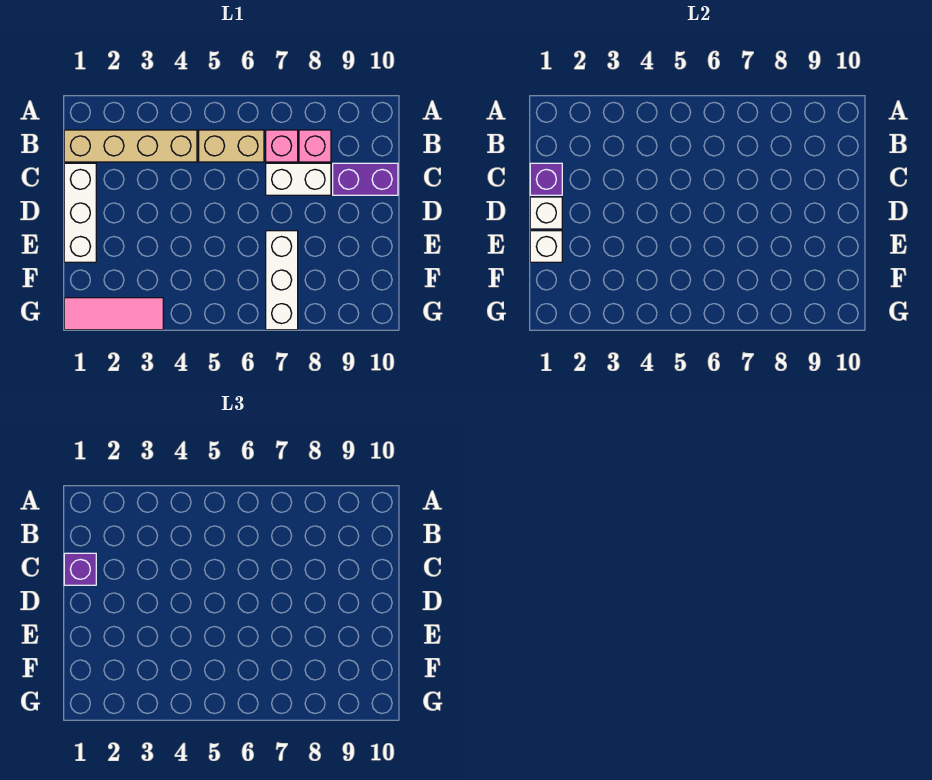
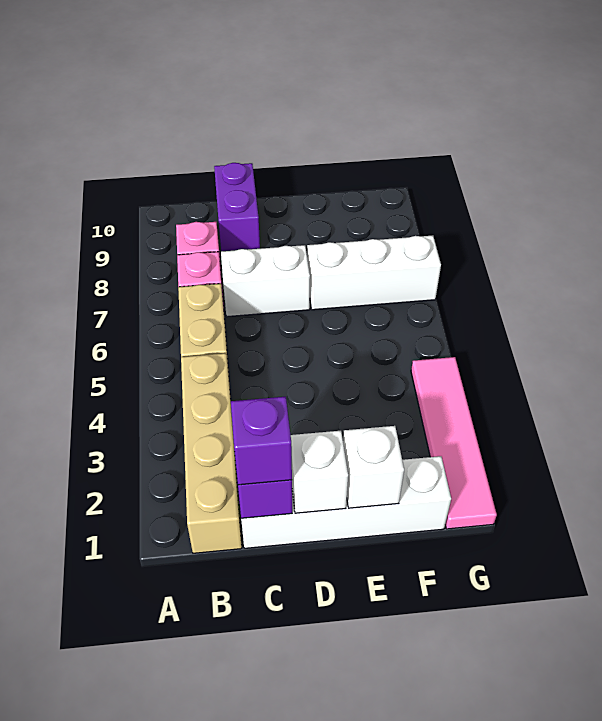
white 1x3 brick [64,163,96,262] -> white 1x4 brick [241,456,451,548]
white 1x2 brick [266,163,331,195] -> white 1x2 brick turned to [221,245,310,317]
pink 1x3 tile [64,298,163,330] -> pink 1x4 tile [411,357,497,529]

